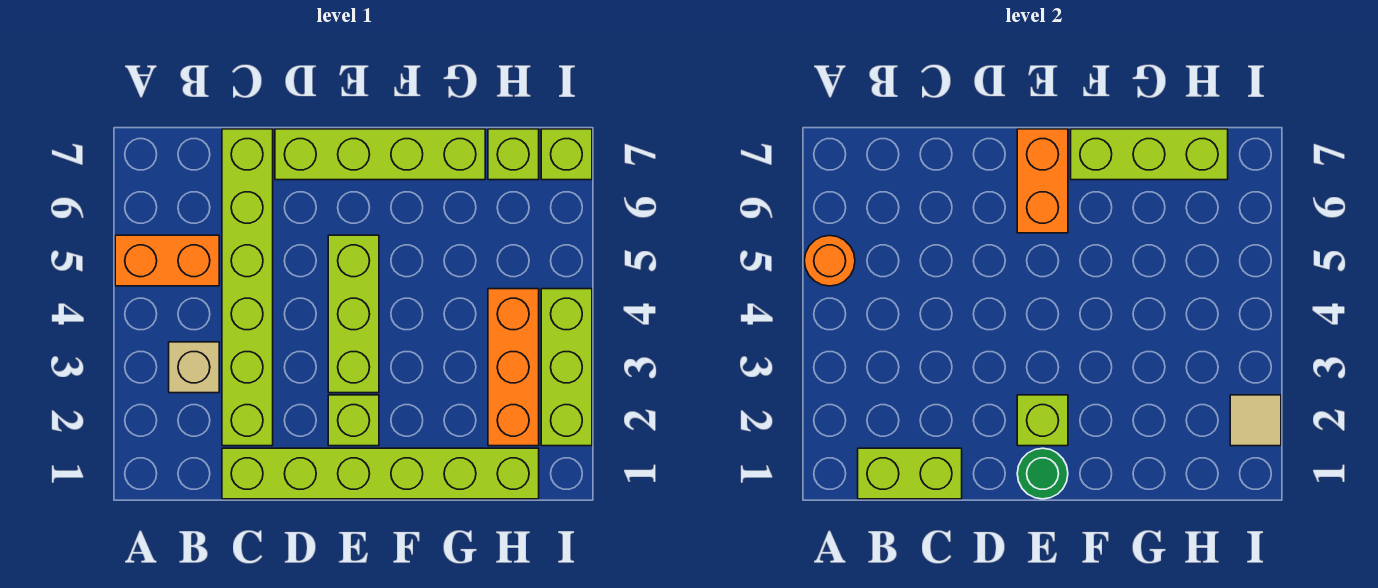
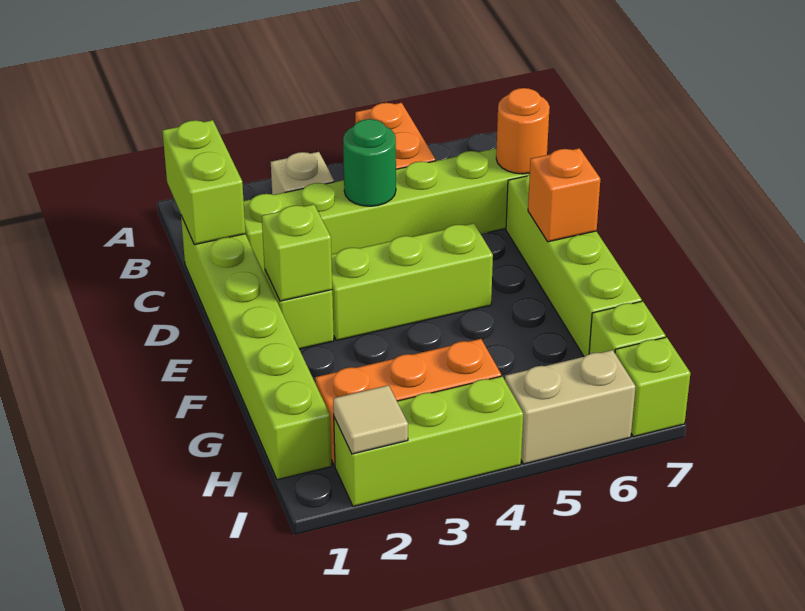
orange 1x1 round brick [804,235,855,286] -> orange 1x1 round brick moved to [496,88,550,174]
green 1x1 round brick [1017,448,1068,499] -> green 1x1 round brick moved to [343,119,396,206]
orange 1x2 brick [1017,129,1068,233] -> orange 1x1 brick [528,148,600,242]
lime 1x3 brick [1071,129,1228,180] -> none
none -> tan 1x2 brick [505,350,636,464]

